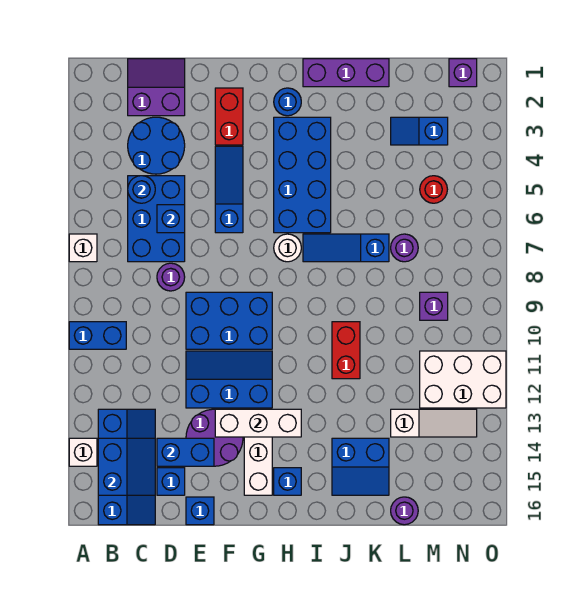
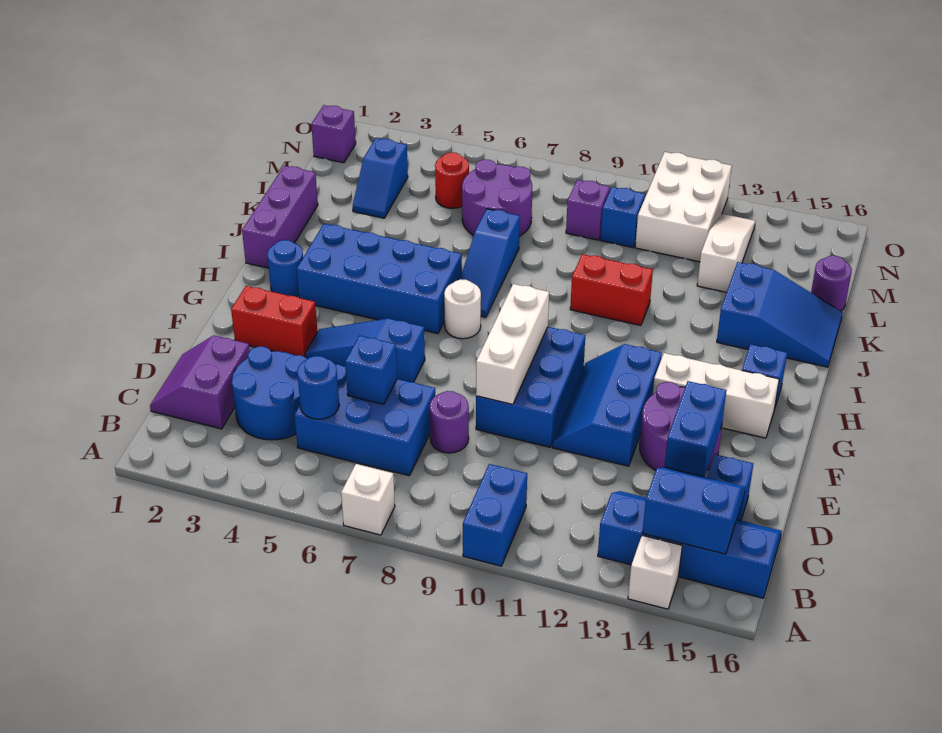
blue 1x1 brick [186,497,214,525] -> blue 1x1 brick moved to [600,187,645,247]
white 1x3 brick [215,409,301,437] -> white 1x3 brick moved to [476,284,549,404]
blue 2x2 slope [332,438,389,495] -> blue 2x3 slope [717,262,843,367]
purple 1x1 round brick [391,234,418,262] -> purple 2x2 round brick [462,159,532,236]

